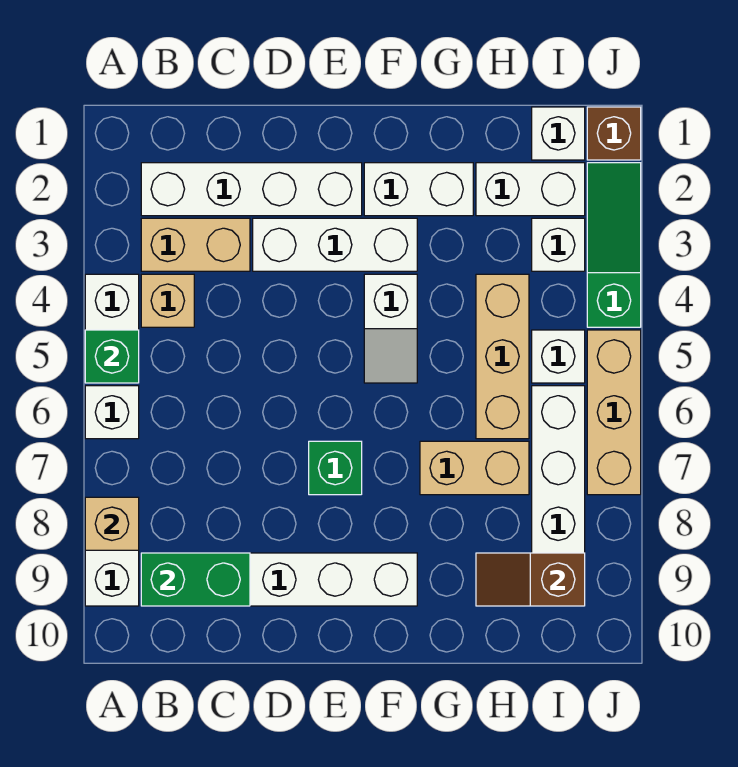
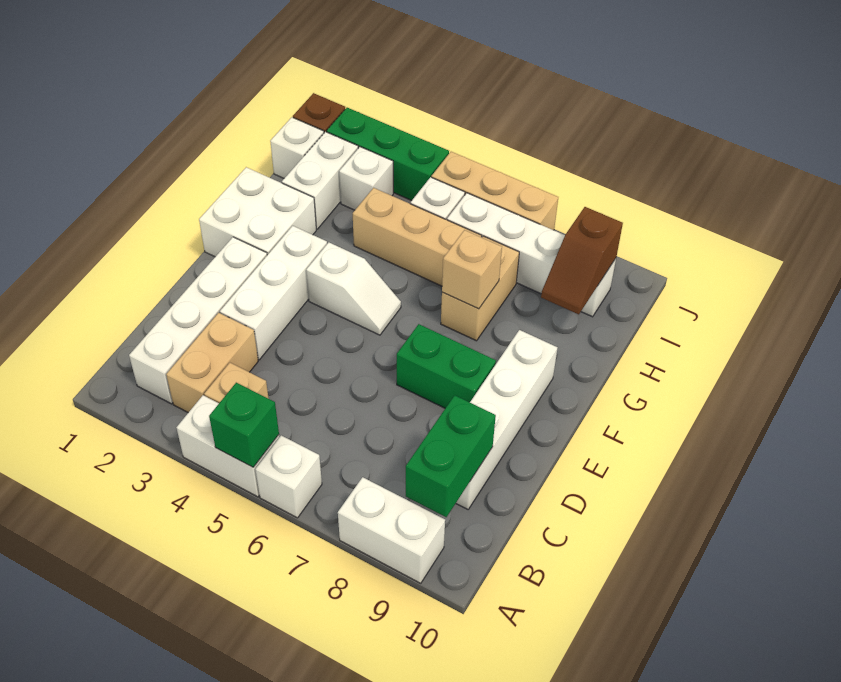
tan 1x1 brick [85,497,139,550] -> tan 1x1 brick moved to [442,230,502,309]
green 1x1 brick [309,441,362,495] -> green 1x2 brick [397,324,496,408]
white 1x2 brick [364,163,473,216] -> white 2x2 brick [199,167,316,257]
green 1x3 slope [587,163,641,327] -> green 1x3 brick [327,108,449,200]

